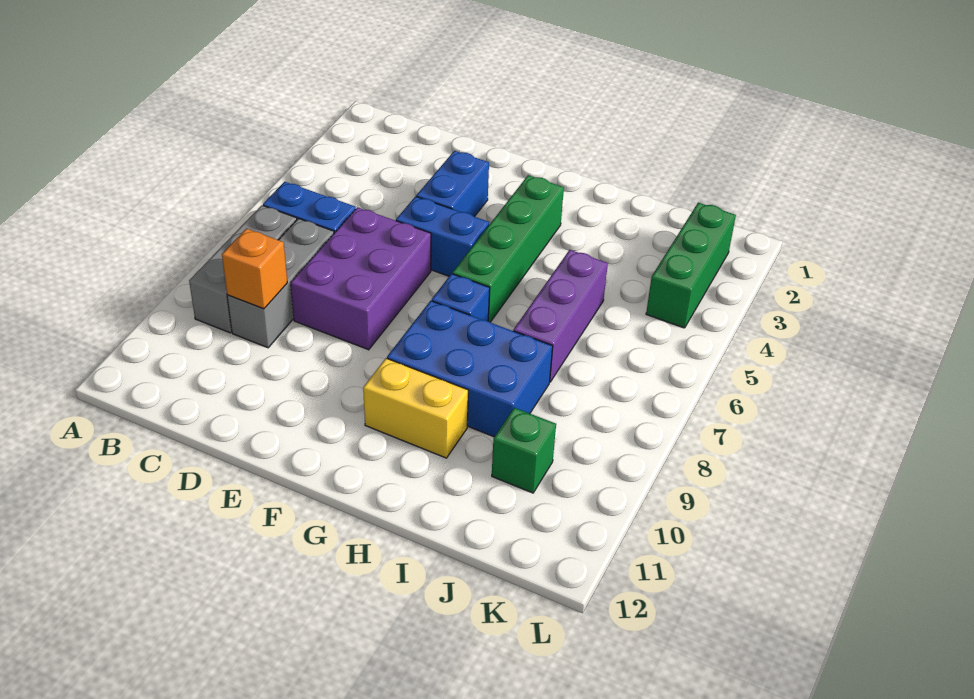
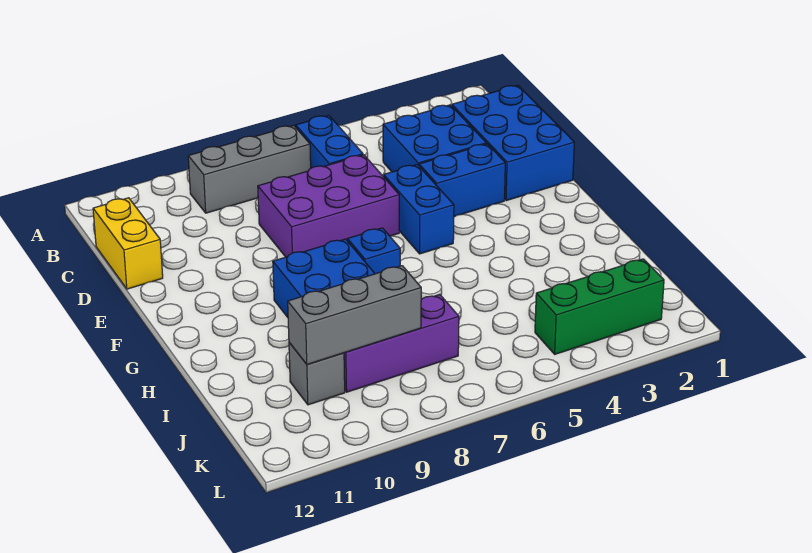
none -> blue 2x3 brick [452,85,574,201]
none -> blue 2x2 brick [383,105,486,172]
grey 1x3 brick [227,219,334,348] -> grey 1x3 brick moved to [288,266,421,364]
orange 1x1 brick [222,229,287,309] -> none
green 1x4 brick [452,175,564,322] -> none
yellow 1x2 brick [363,358,468,458] -> yellow 1x2 brick moved to [93,198,163,289]
purple 1x3 brick [513,250,608,382] -> purple 1x3 brick moved to [344,295,459,392]
green 1x1 brick [492,408,556,493] -> grey 1x1 brick [289,343,345,405]

